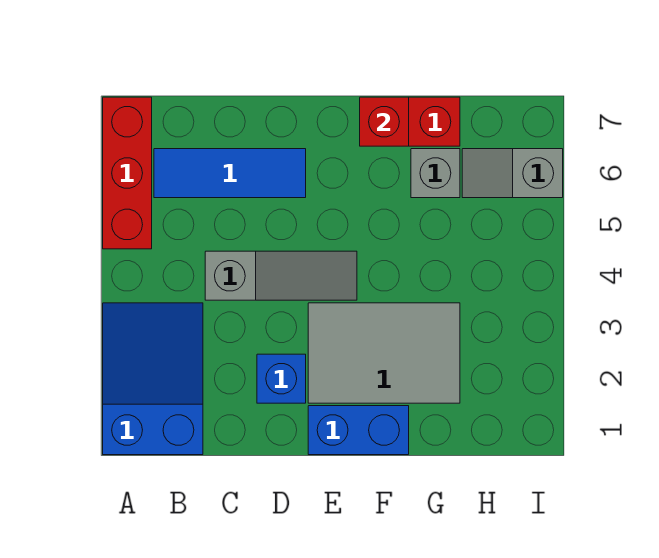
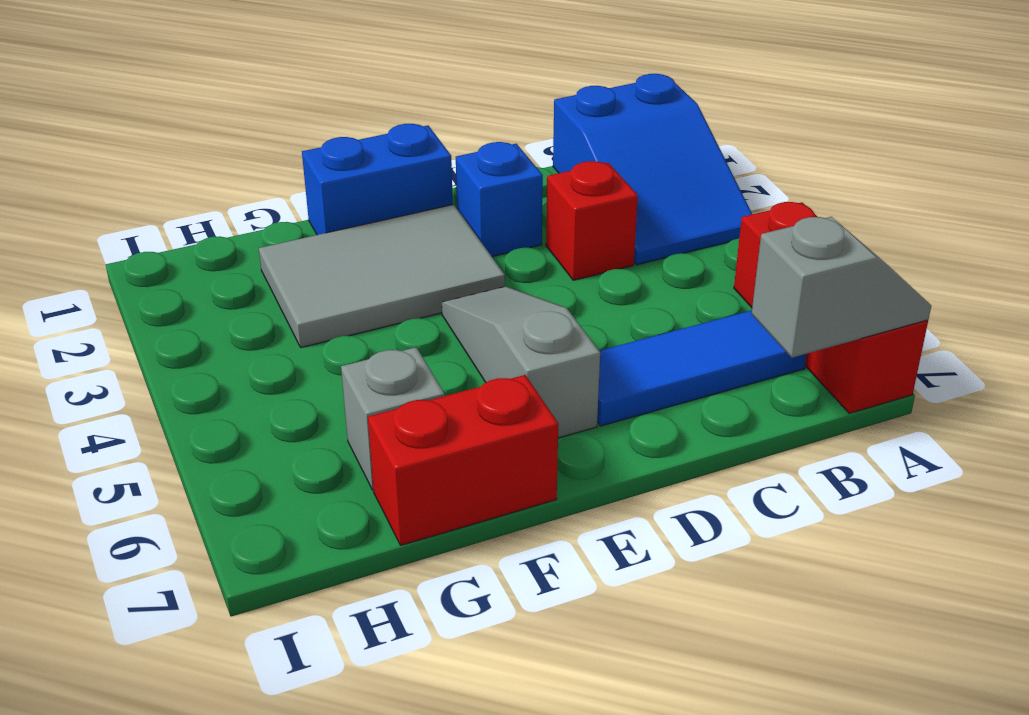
grey 1x3 slope [205,251,357,300] -> grey 1x3 slope turned to [442,286,600,438]
red 1x1 brick [360,97,409,146] -> red 1x1 brick moved to [546,161,638,280]
grey 1x2 slope [462,149,563,198] -> grey 1x2 slope moved to [752,217,931,358]

